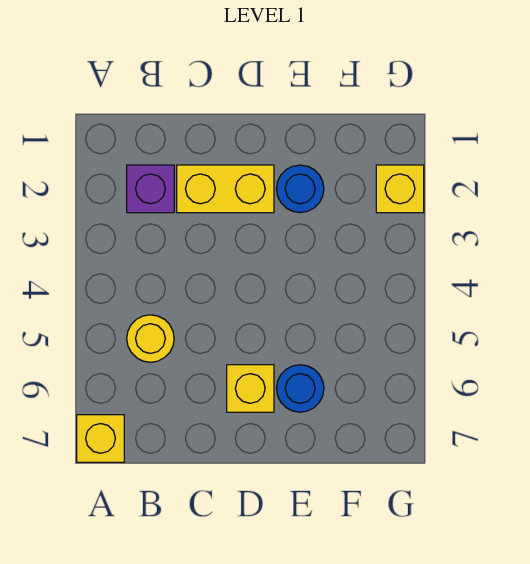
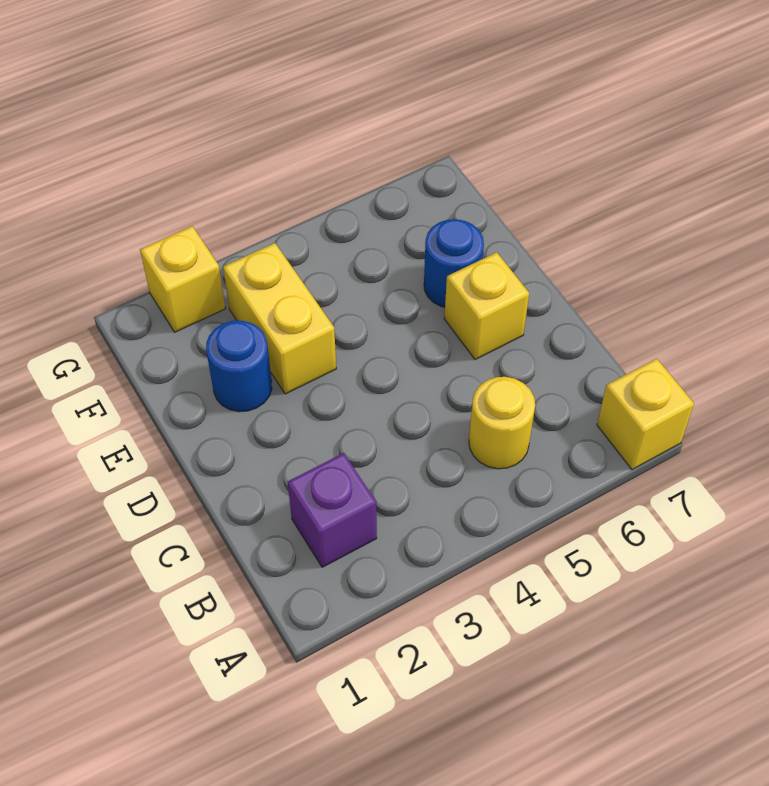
yellow 1x2 brick [177,165,274,213] -> yellow 1x2 brick moved to [223,243,336,394]

